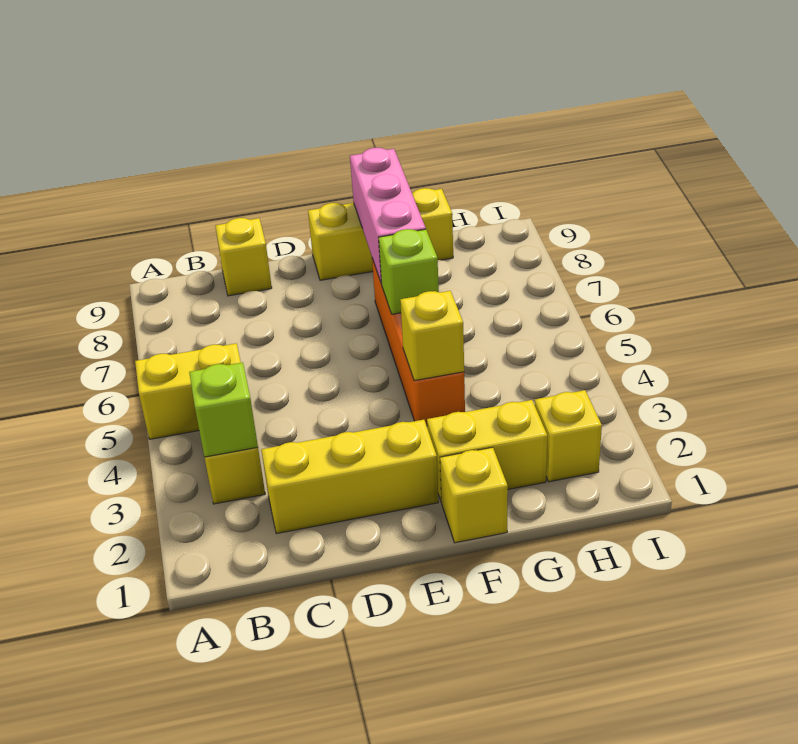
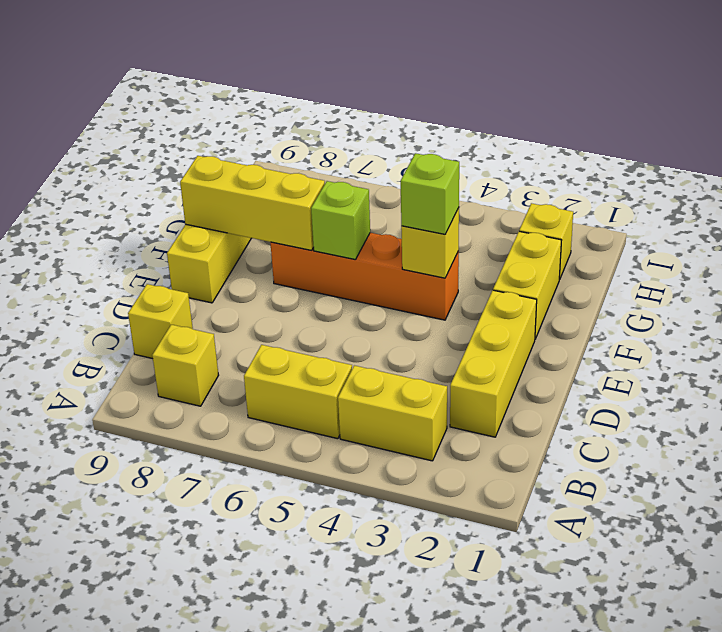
yellow 1x2 brick [135,343,241,439] -> yellow 1x2 brick turned to [244,345,352,439]
lime 1x1 brick [189,362,258,457] -> lime 1x1 brick moved to [401,153,459,234]
yellow 1x1 brick [440,447,508,543] -> yellow 1x1 brick moved to [152,325,219,406]
pink 1x3 brick [350,148,426,284] -> yellow 1x3 brick [180,156,325,250]

